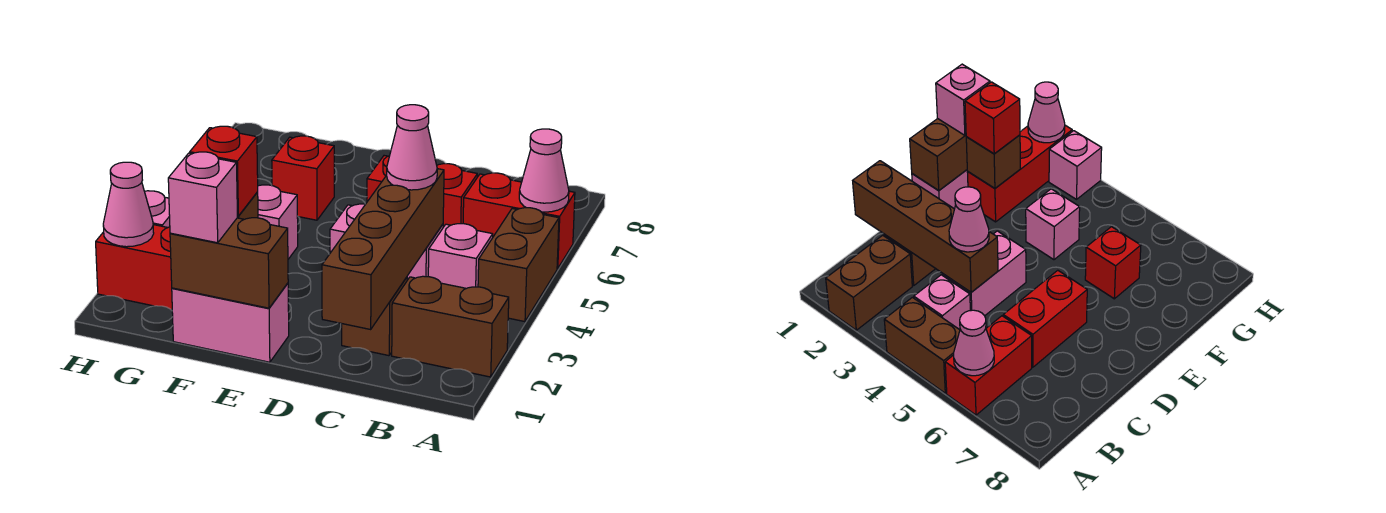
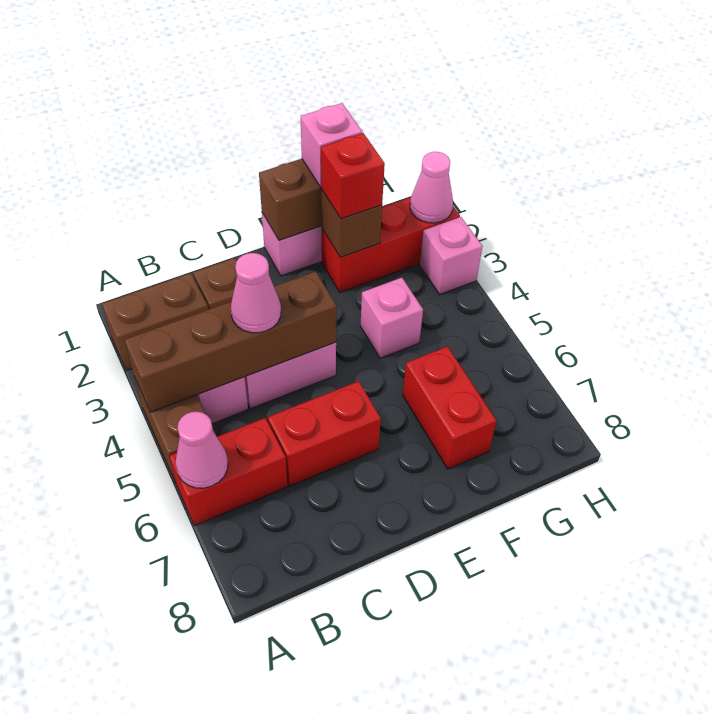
brown 1x4 brick [322,169,444,329] -> brown 1x4 brick turned to [125,271,337,412]
red 1x1 brick [272,136,334,220] -> red 1x2 brick [403,347,497,469]

